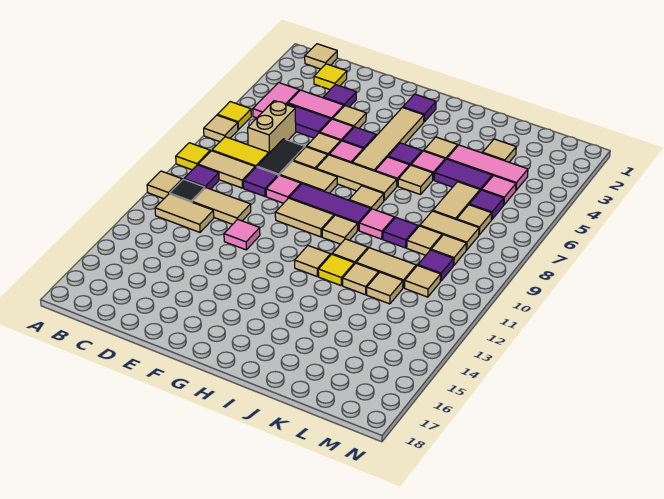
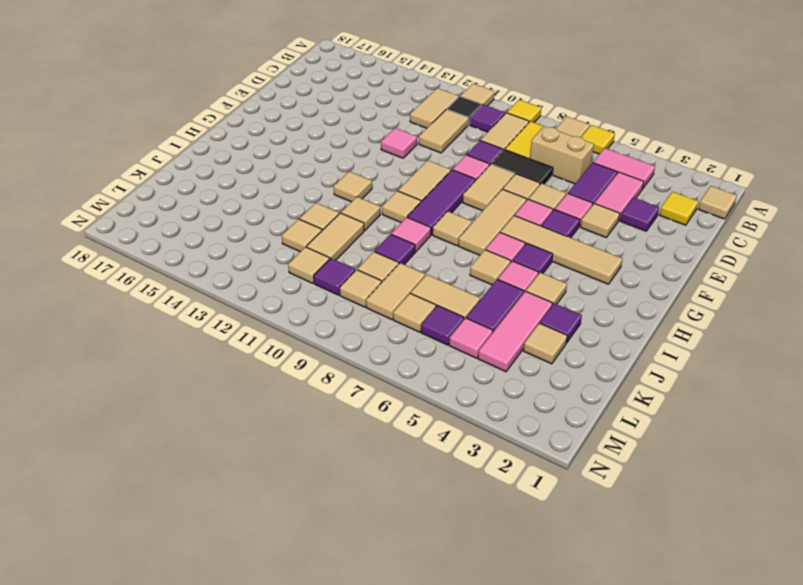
purple 1x1 tile [403,94,436,122] -> purple 1x1 tile moved to [540,303,582,343]
yellow 1x1 tile [318,254,354,285] -> none

